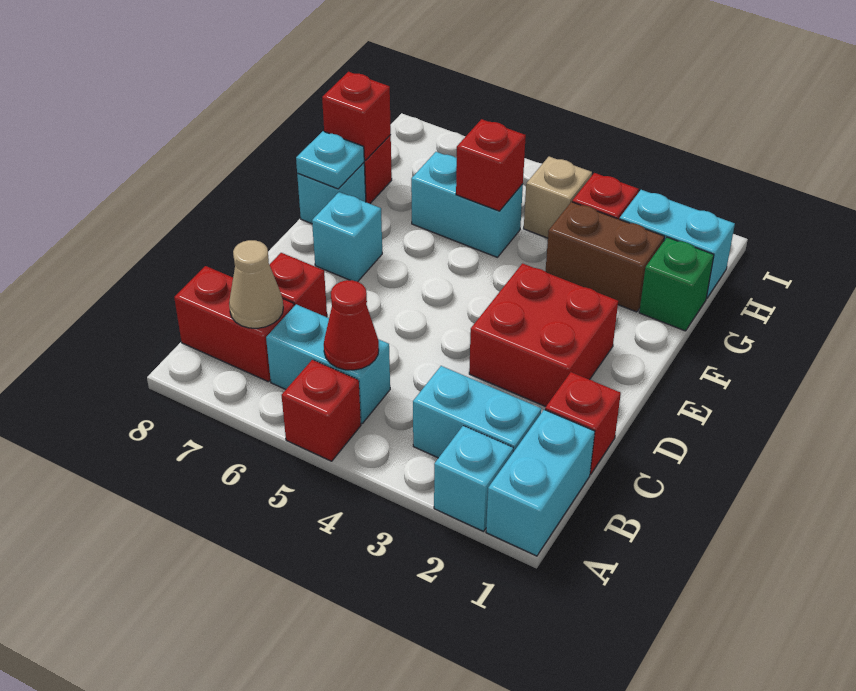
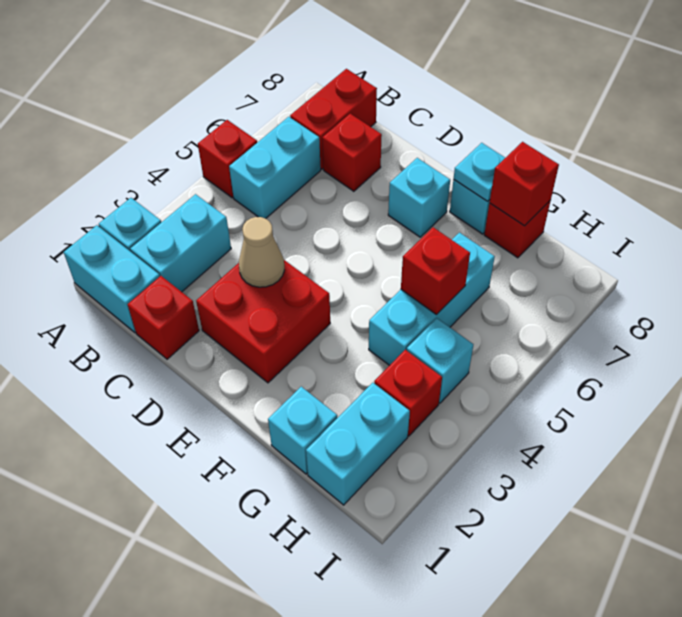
red 1x1 cone [324,280,379,370] -> none
tan 1x1 cone [229,240,283,328] -> tan 1x1 cone moved to [239,217,284,287]
green 1x1 brick [639,237,714,331] -> cyan 1x1 brick [268,387,337,474]
brown 1x2 brick [545,202,664,312] -> none
cyan 1x2 brick [411,152,523,257] -> cyan 1x3 brick [369,233,495,365]
tan 1x1 brick [524,157,592,238] -> cyan 1x1 brick [407,318,473,403]

